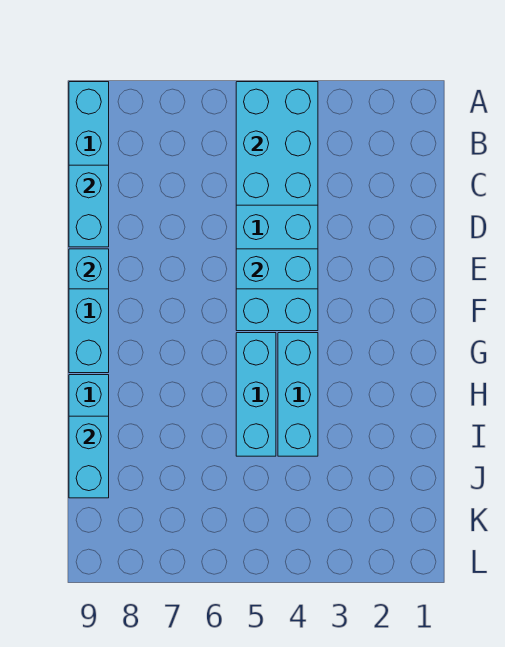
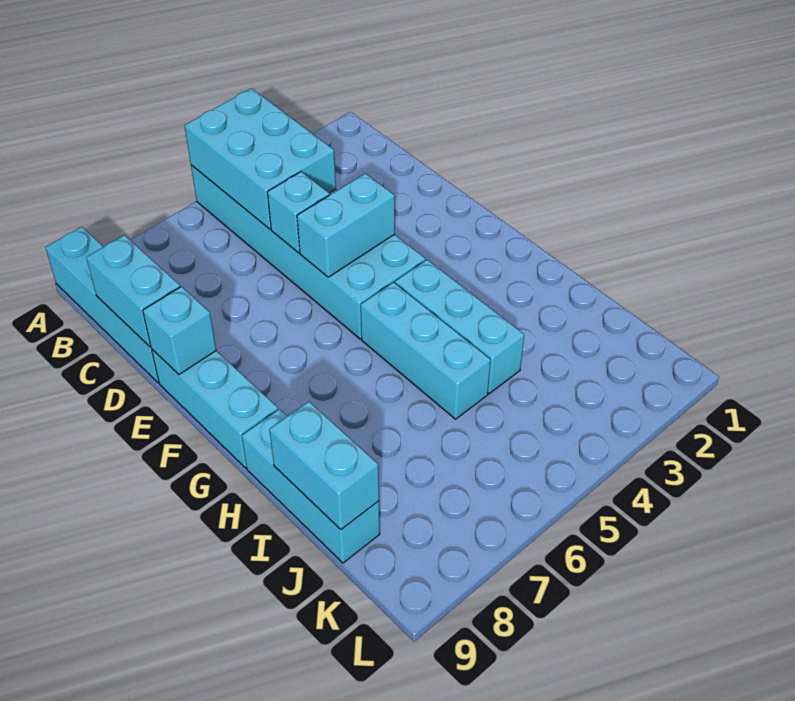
none -> cyan 1x1 brick [267,172,329,253]

